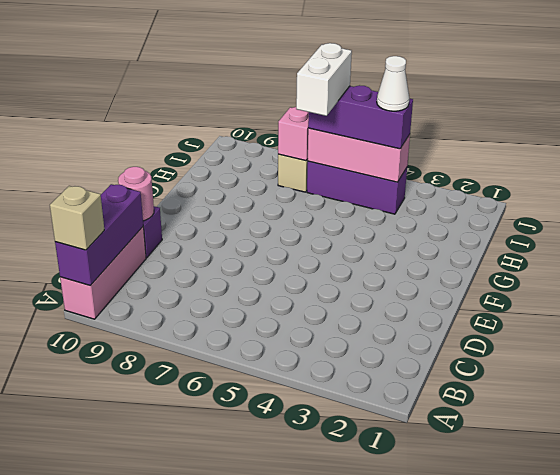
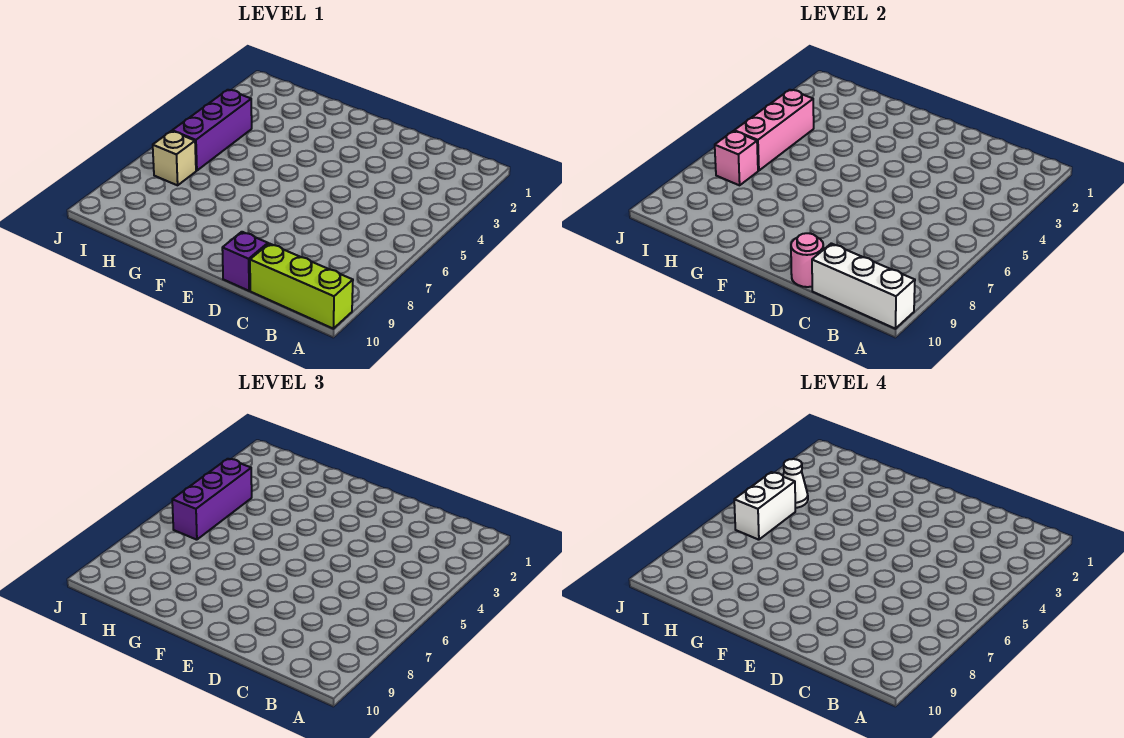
pink 1x3 brick [60,226,146,319] -> lime 1x3 brick [250,243,353,329]
purple 1x3 brick [55,184,143,286] -> white 1x3 brick [812,243,915,329]
tan 1x1 brick [50,186,104,250] -> none
white 1x2 brick [296,43,352,116] -> white 1x2 brick turned to [734,472,795,540]

